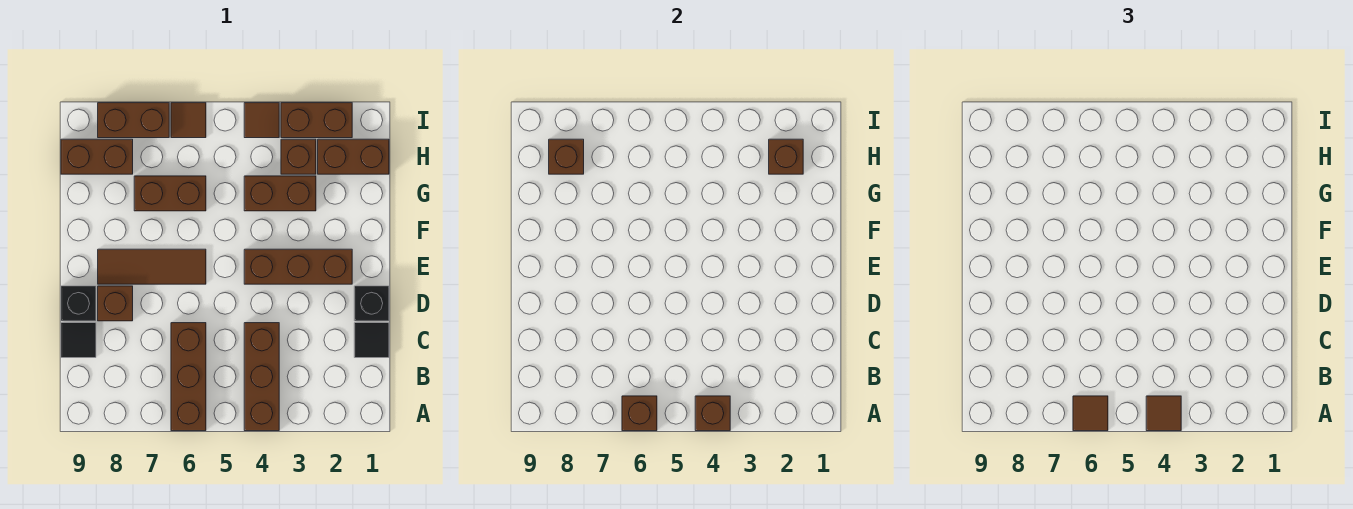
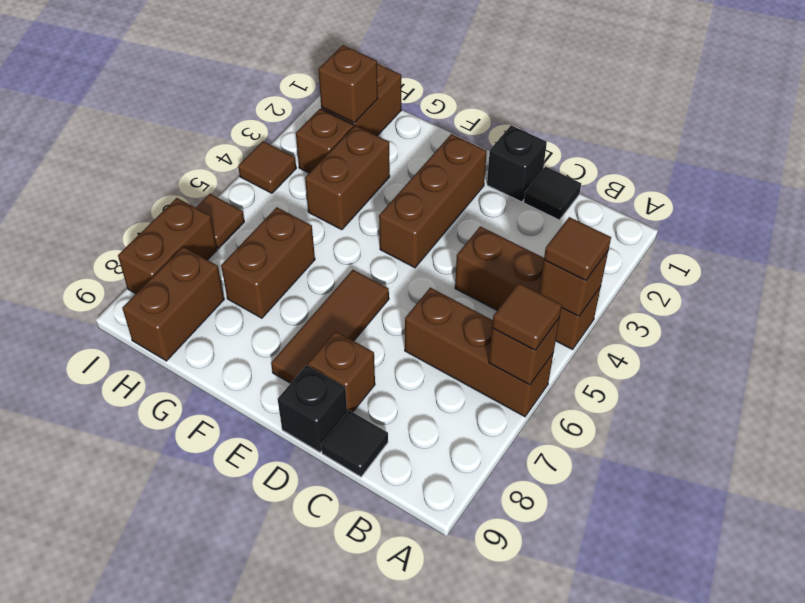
brown 1x1 brick [549,139,584,174] -> none
brown 1x2 brick [281,103,352,138] -> none

